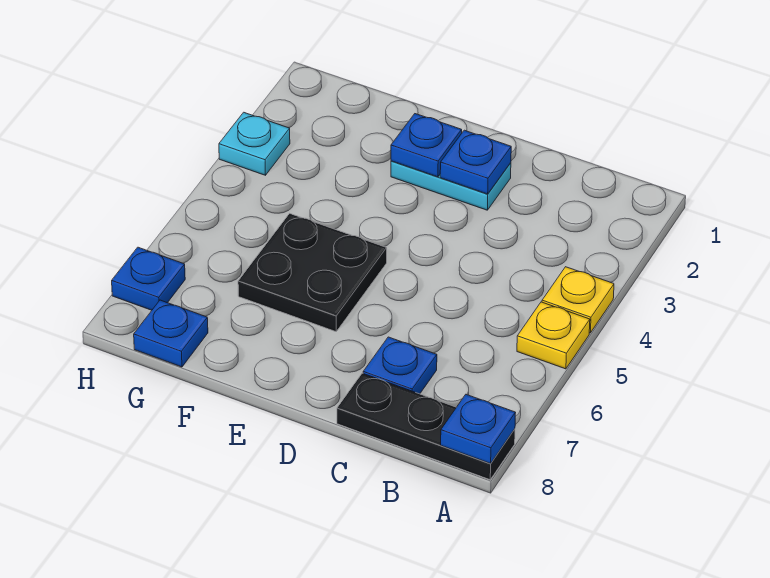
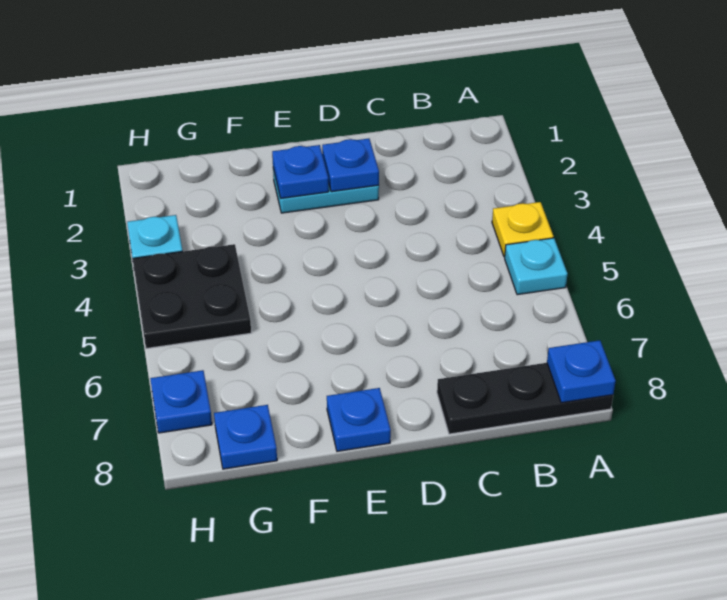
yellow 1x1 plate [517,302,590,369] -> cyan 1x1 plate [505,238,567,295]
blue 1x1 plate [363,337,437,394] -> blue 1x1 plate moved to [327,388,391,451]
black 2x2 plate [238,213,387,332] -> black 2x2 plate moved to [133,244,251,349]

